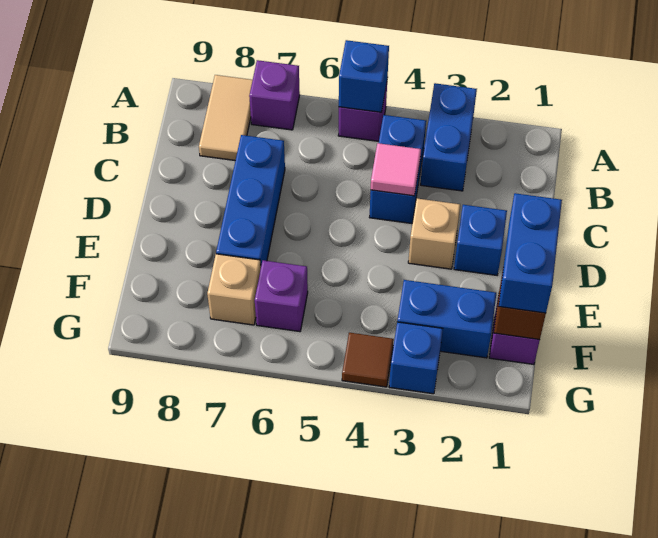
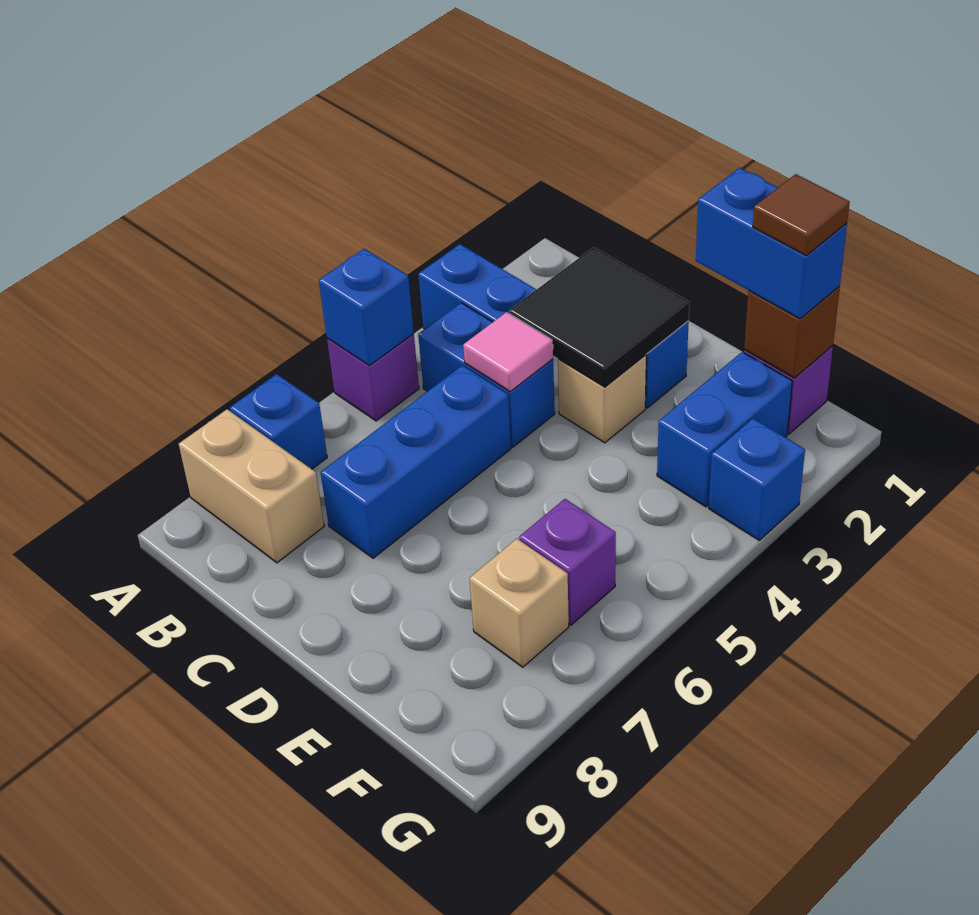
purple 1x1 brick [249,60,300,130] -> blue 1x1 brick [230,374,327,469]
tan 1x2 tile [199,75,253,161] -> tan 1x2 brick [179,409,324,563]
none -> black 2x2 tile [509,247,689,387]
blue 1x3 brick [216,135,285,265] -> blue 1x3 brick turned to [321,365,511,558]
brown 1x1 tile [342,333,394,387] -> brown 1x1 tile moved to [753,174,850,256]

